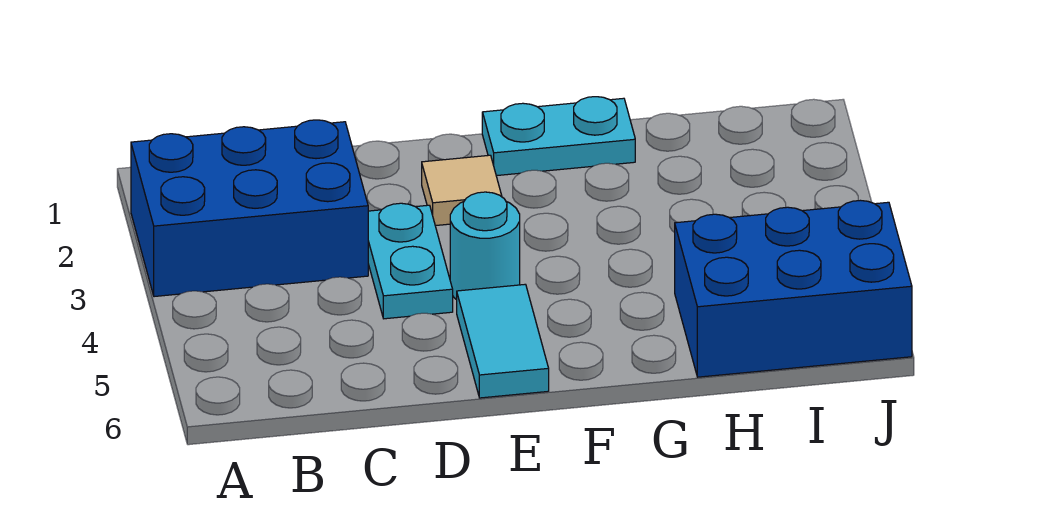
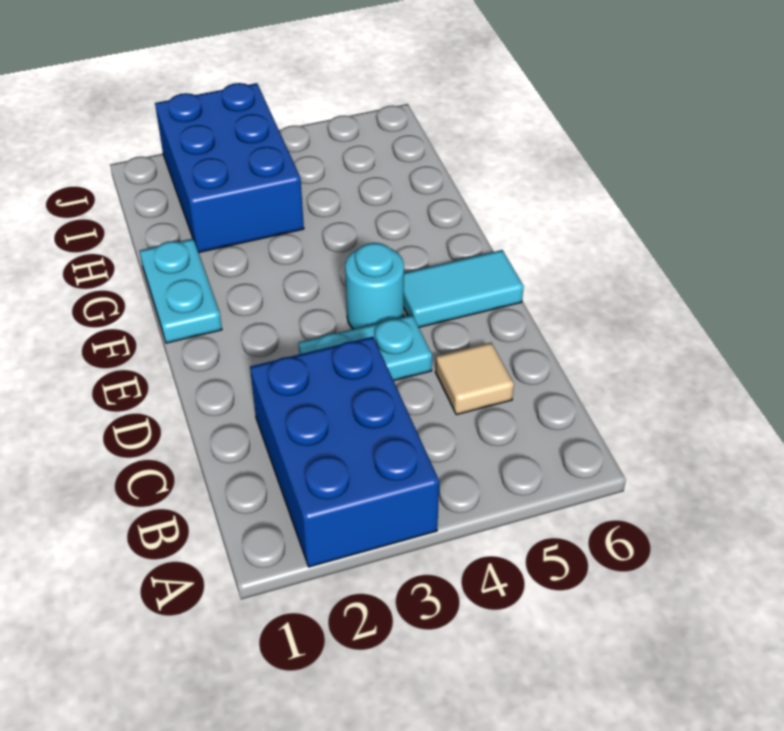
tan 1x1 tile [422,155,502,226] -> tan 1x1 tile moved to [435,343,514,415]
blue 2x3 brick [675,200,912,377] -> blue 2x3 brick moved to [155,83,304,253]

